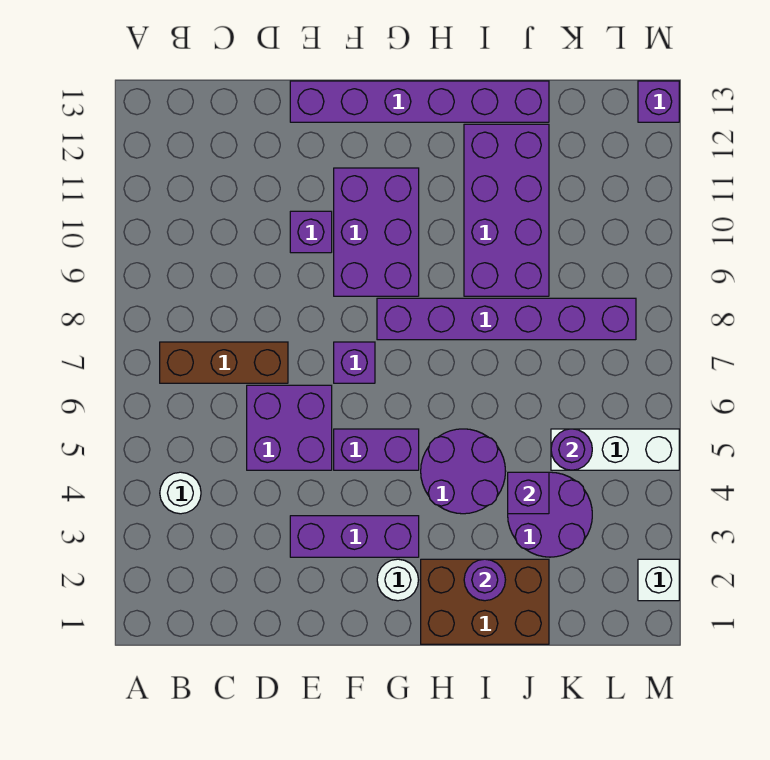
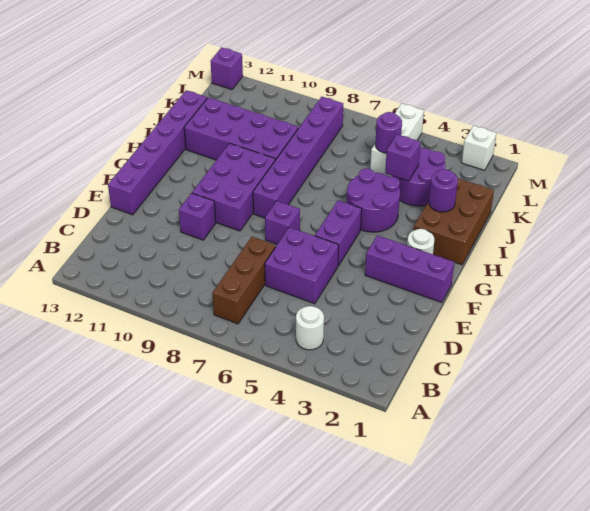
purple 1x3 brick [290,516,419,557] -> purple 1x3 brick turned to [365,235,454,303]
purple 2x3 brick [334,168,419,296] -> purple 2x3 brick turned to [192,143,275,231]

